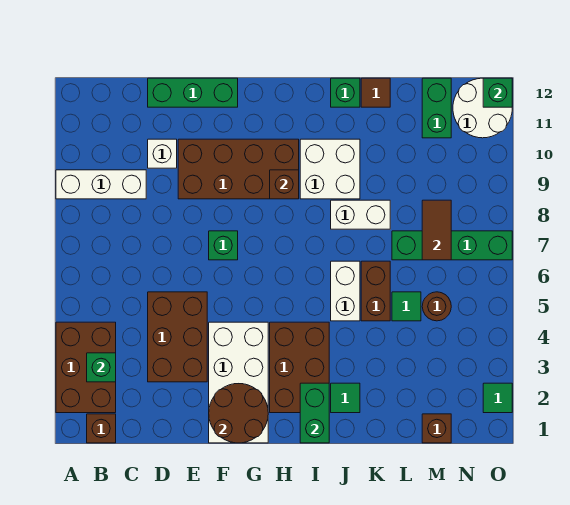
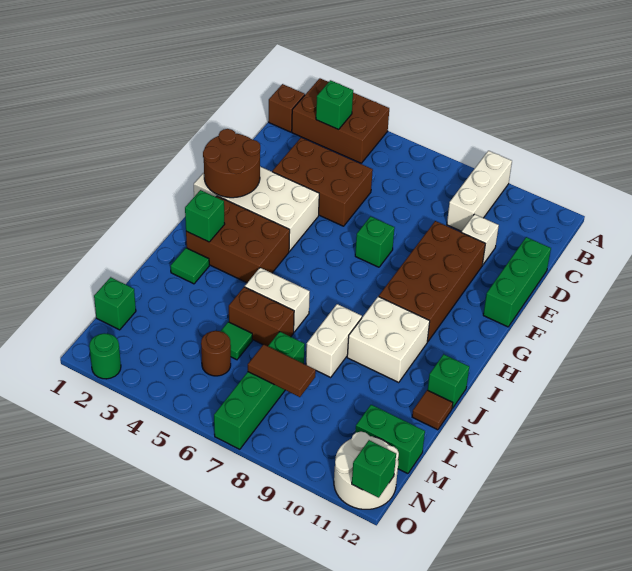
brown 1x1 brick [270,170,299,199] -> none
green 1x2 brick [300,383,329,443] -> green 1x1 brick [185,190,225,242]
brown 1x1 brick [422,414,451,443] -> green 1x1 brick [94,277,136,330]
green 1x1 tile [483,383,512,413] -> green 1x1 round brick [89,334,121,379]

